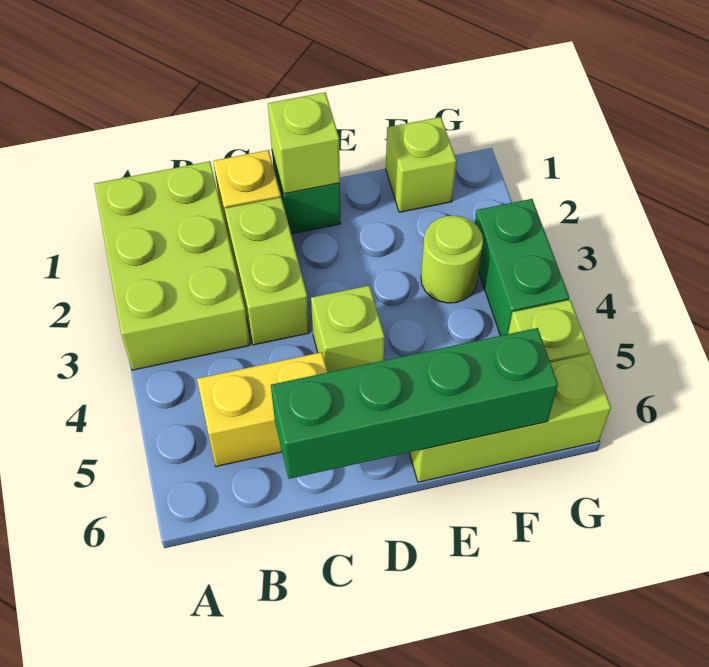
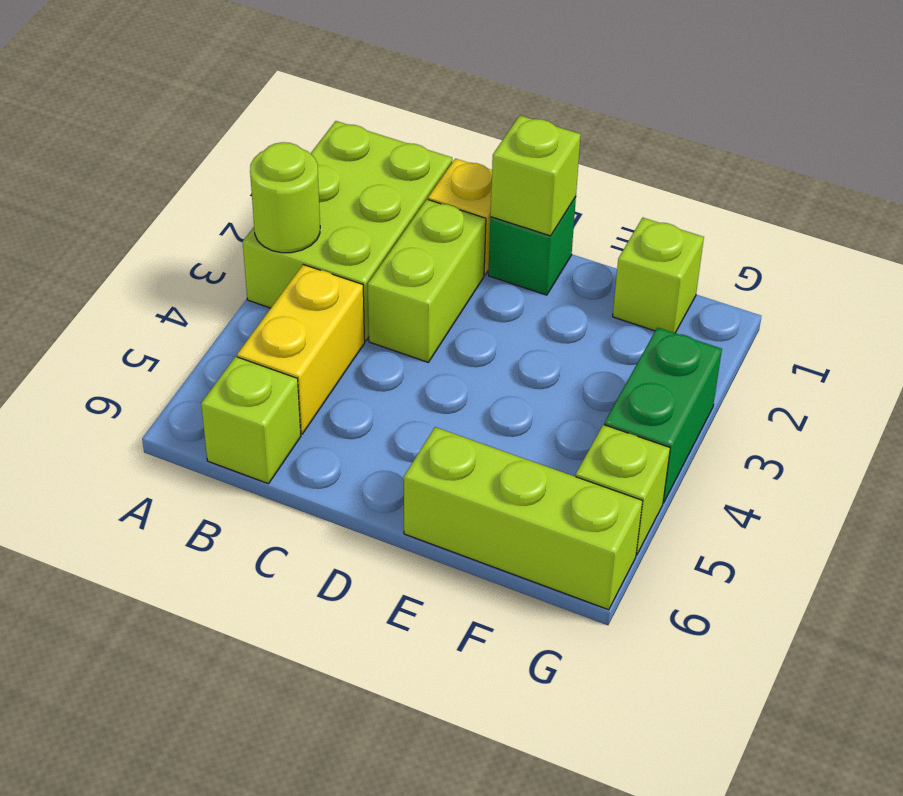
yellow 1x2 brick [197,352,328,466] -> yellow 1x2 brick turned to [237,264,365,434]
green 1x4 brick [271,328,558,479] -> none
lime 1x1 brick [311,286,385,372] -> lime 1x1 brick moved to [201,357,301,484]
lime 1x1 round brick [421,216,483,303] -> lime 1x1 round brick moved to [250,142,320,253]

